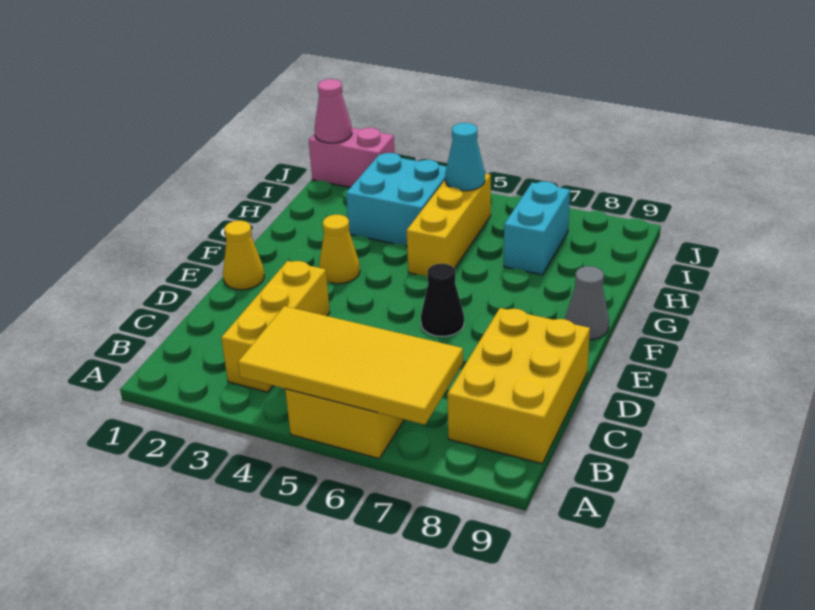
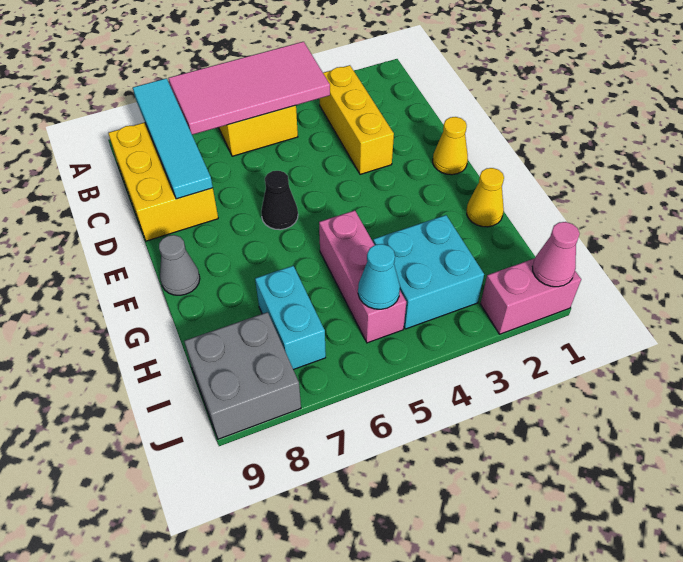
yellow 2x4 tile [238,306,463,425] -> pink 2x4 tile [169,42,330,135]
none -> cyan 1x4 tile [133,78,213,199]
yellow 1x1 cone [319,215,360,284] -> yellow 1x1 cone moved to [467,168,504,227]
yellow 1x3 brick [407,174,491,277] -> pink 1x3 brick [319,210,406,343]
none -> grey 2x2 brick [184,312,301,439]

